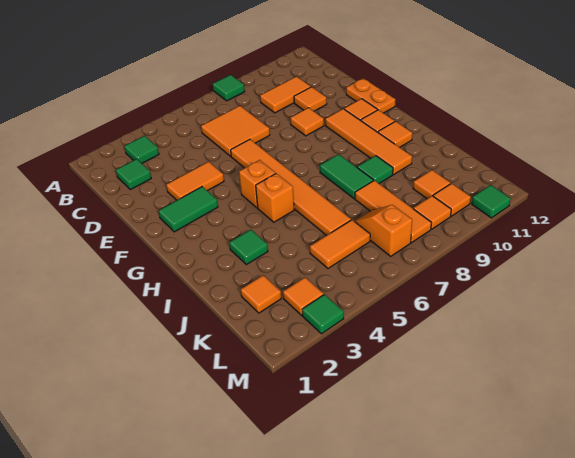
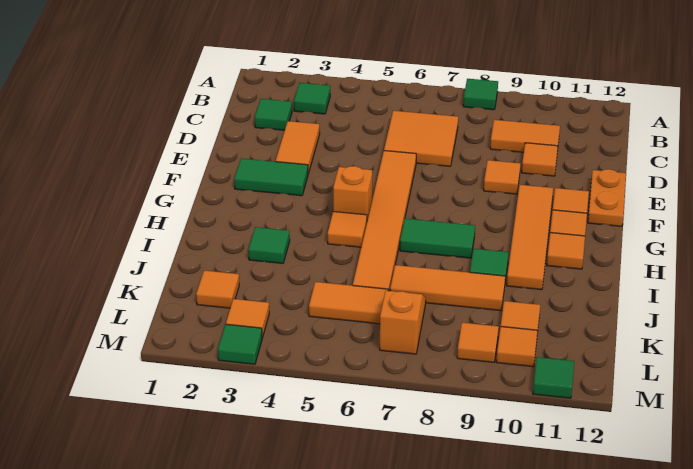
orange 1x2 tile [166,162,224,200] -> orange 1x2 tile turned to [275,121,320,174]
orange 1x1 brick [256,173,294,222] -> orange 1x1 tile [328,212,367,247]
green 1x2 tile [320,154,373,199] -> green 1x2 tile turned to [400,219,475,258]
orange 1x3 tile [355,180,431,243] -> orange 1x3 tile turned to [390,265,505,311]

